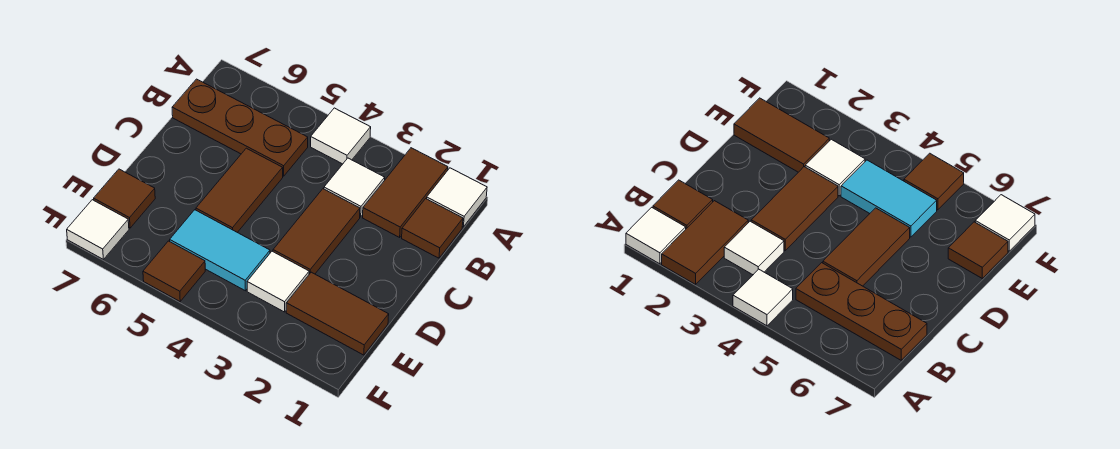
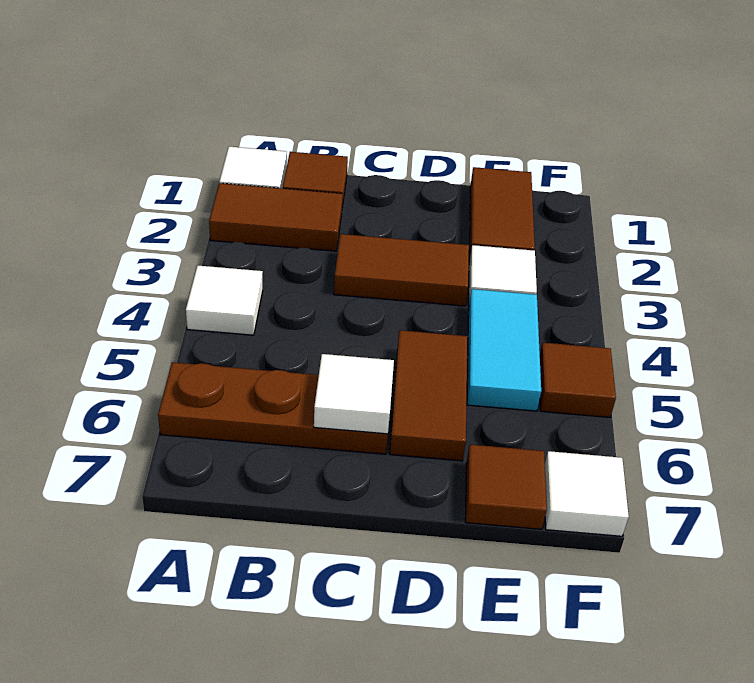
white 1x1 tile [324,158,385,217] -> white 1x1 tile moved to [314,354,394,434]
brown 1x3 plate [172,79,308,176] -> brown 1x3 plate turned to [158,362,388,454]
brown 1x2 tile [196,148,283,232] -> brown 1x2 tile turned to [390,330,468,461]

